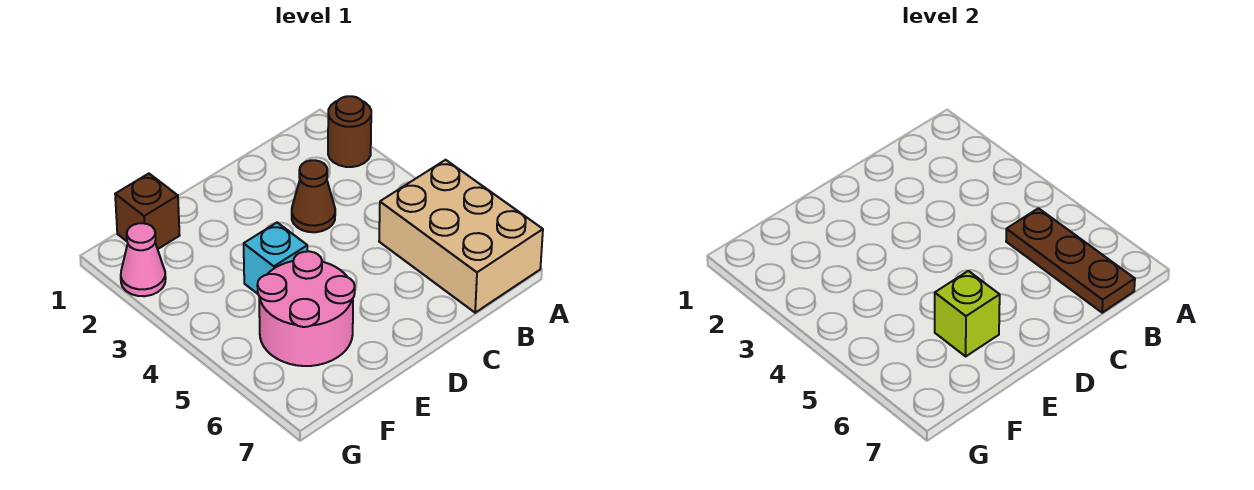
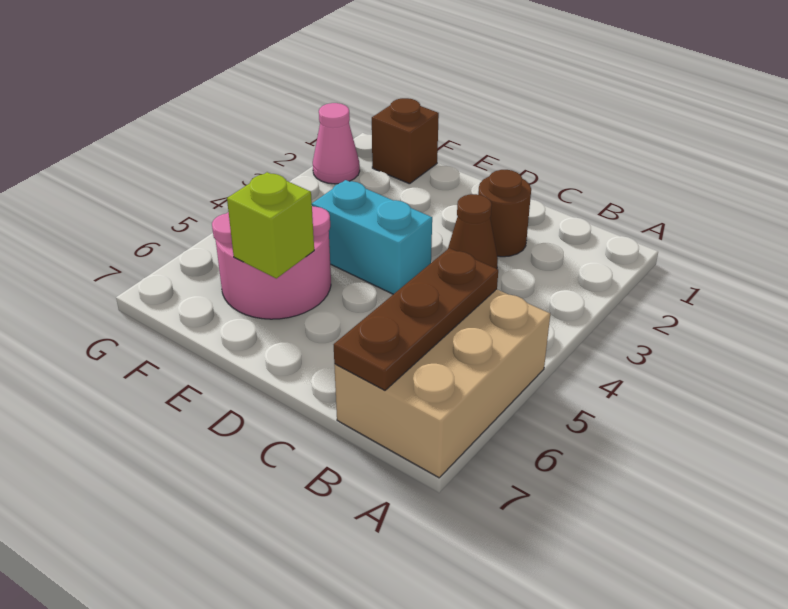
brown 1x1 round brick [328,96,371,167] -> brown 1x1 round brick moved to [478,170,531,257]
cyan 1x1 brick [244,223,307,294] -> cyan 1x2 brick [312,180,432,294]

